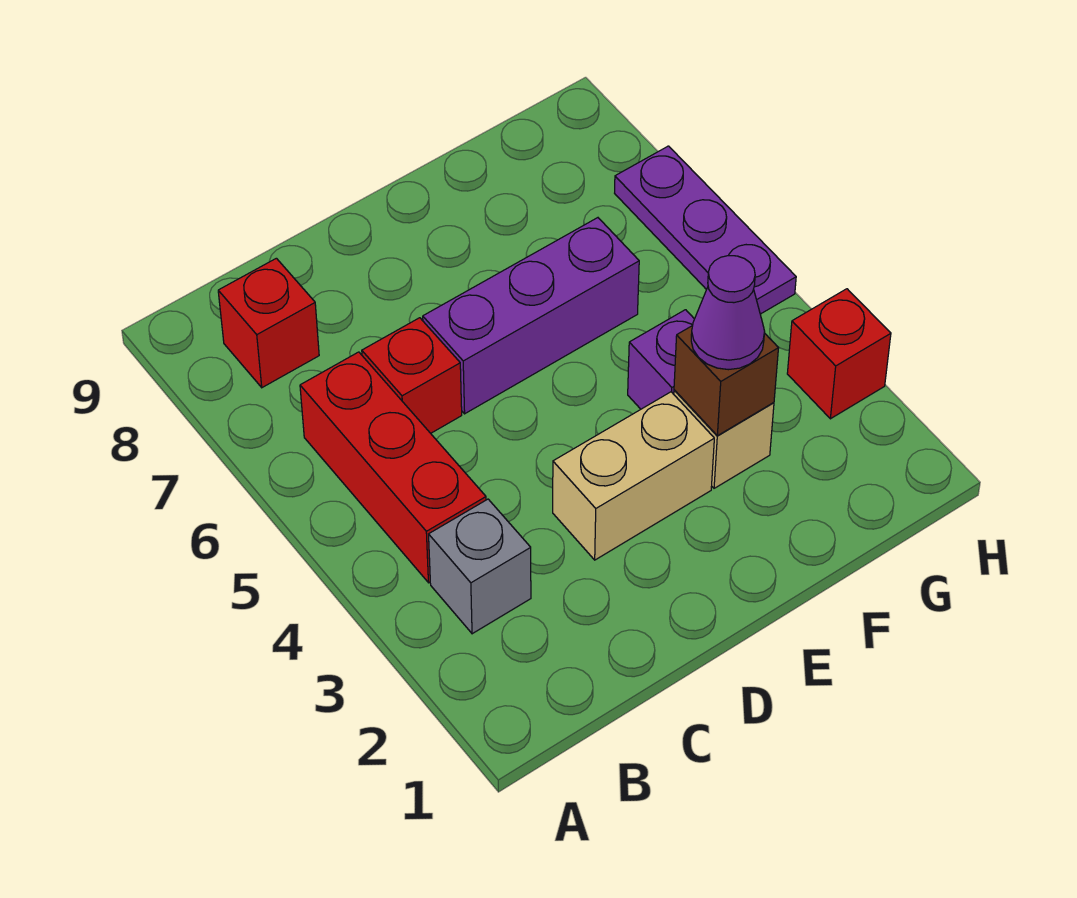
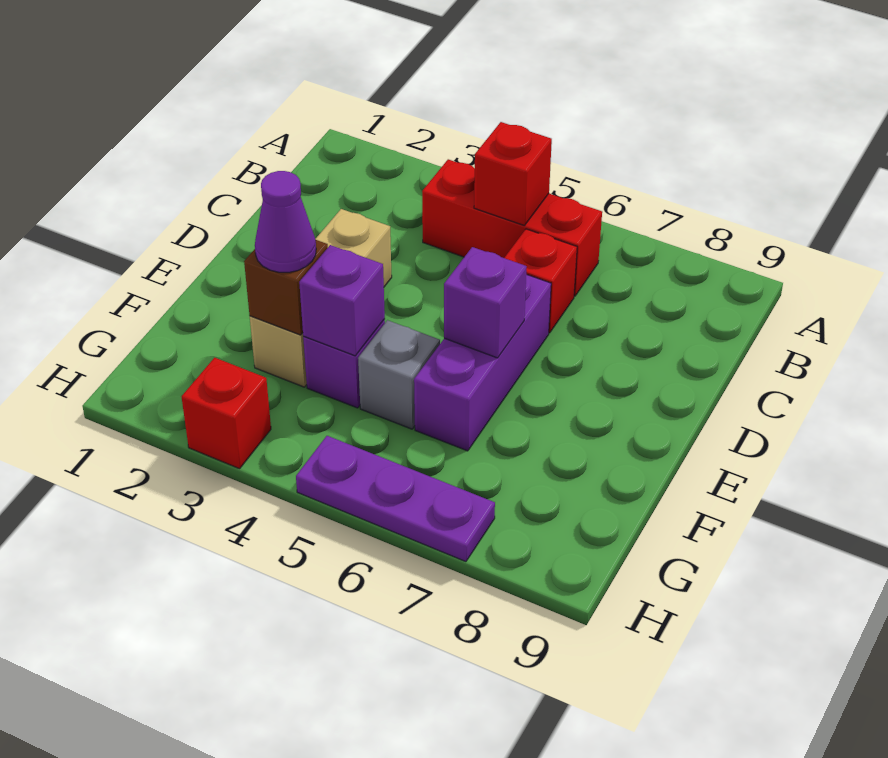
grey 1x1 brick [429,499,531,634] -> grey 1x1 brick moved to [358,320,440,429]
red 1x1 brick [218,258,319,388] -> red 1x1 brick moved to [474,122,552,226]
none -> purple 1x1 brick [444,247,527,358]
none -> purple 1x1 brick [299,245,385,356]

